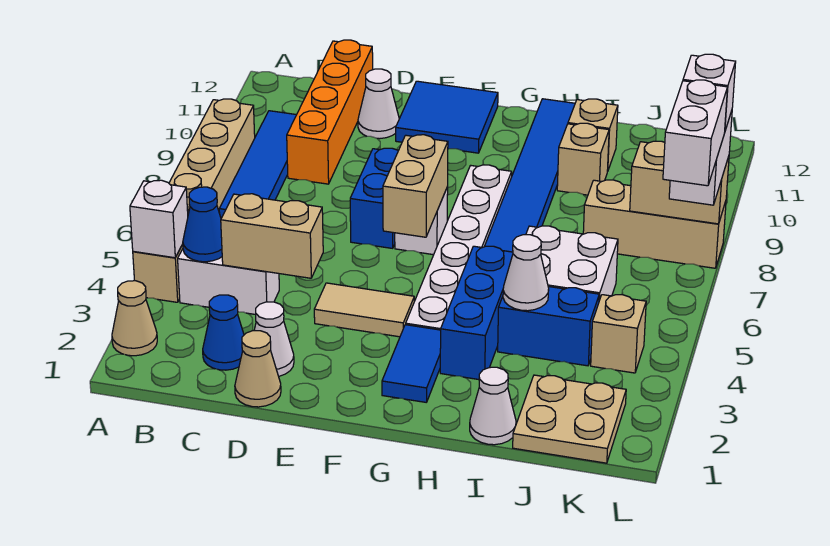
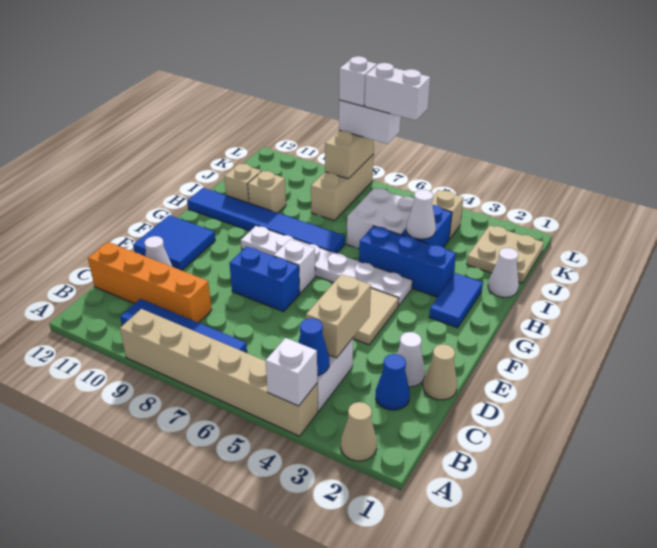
tan 1x2 brick [383,135,448,237] -> none
blue 1x2 tile [382,325,441,402] -> blue 1x2 tile turned to [429,273,483,328]

